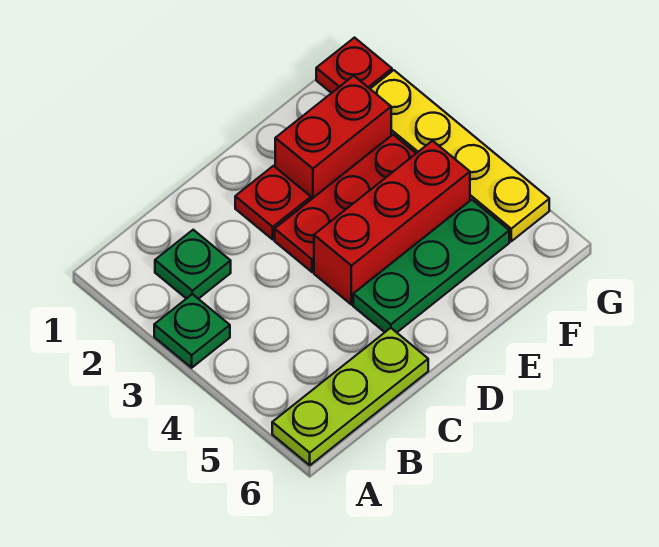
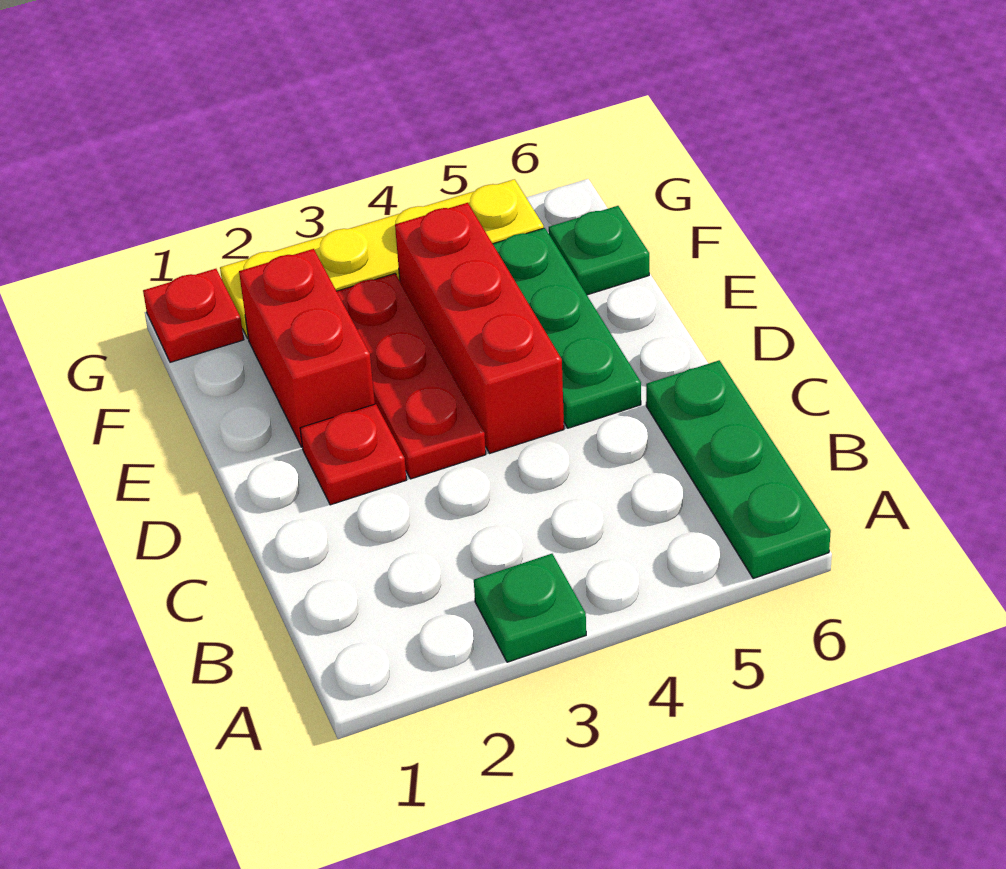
lime 1x3 plate [272,328,428,465] -> green 1x3 plate [646,360,831,578]
green 1x1 plate [155,230,231,299] -> green 1x1 plate moved to [549,206,649,295]

